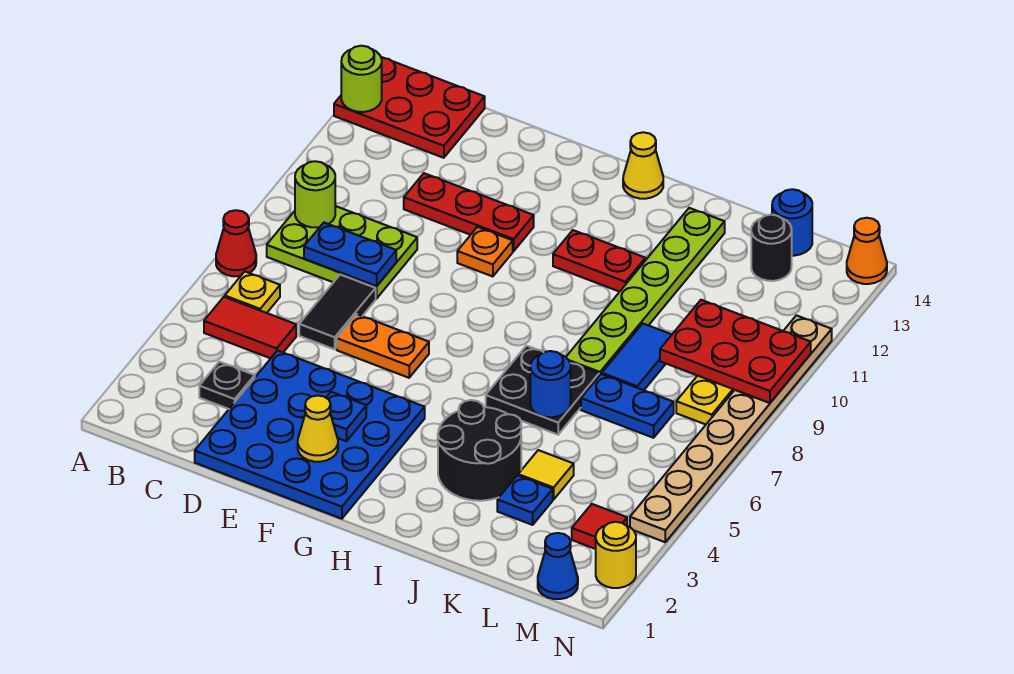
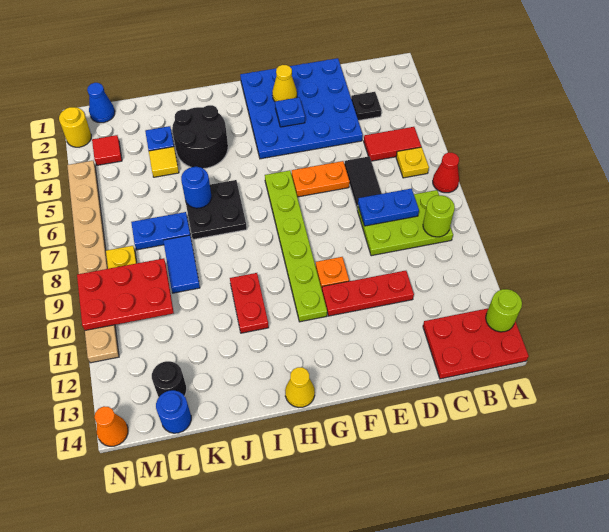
red 1x2 plate [553,230,645,292] -> red 1x2 plate turned to [230,273,269,333]
lime 1x6 plate [566,208,725,376] -> lime 1x6 plate moved to [265,170,327,322]

